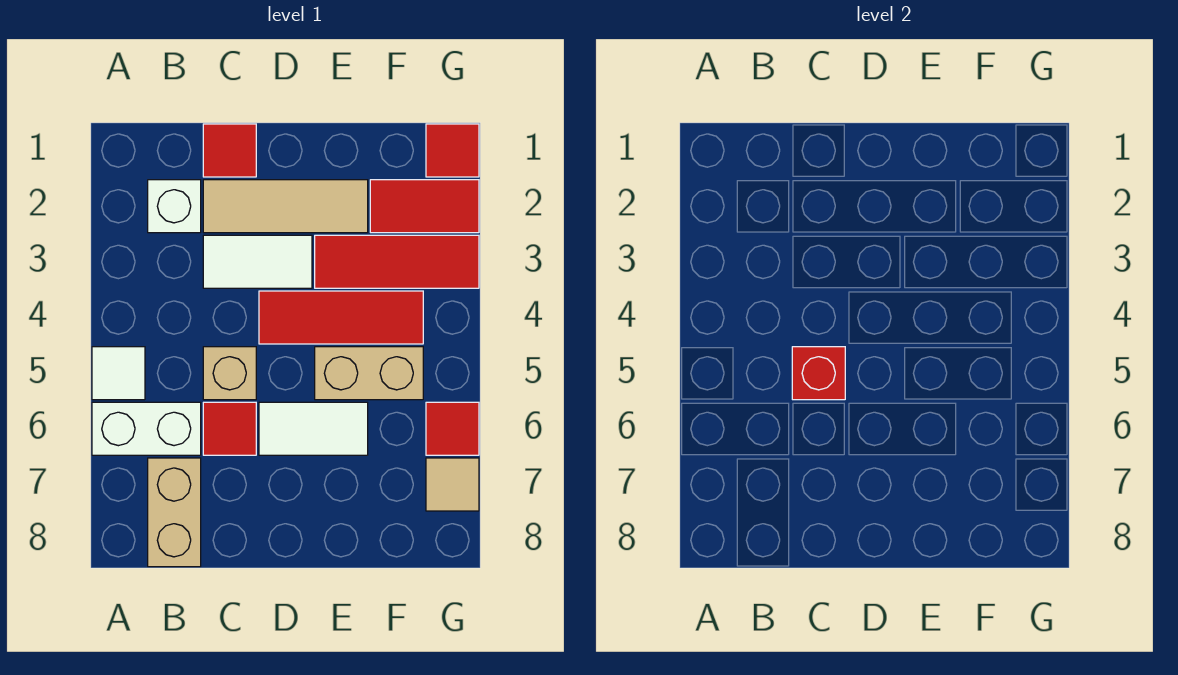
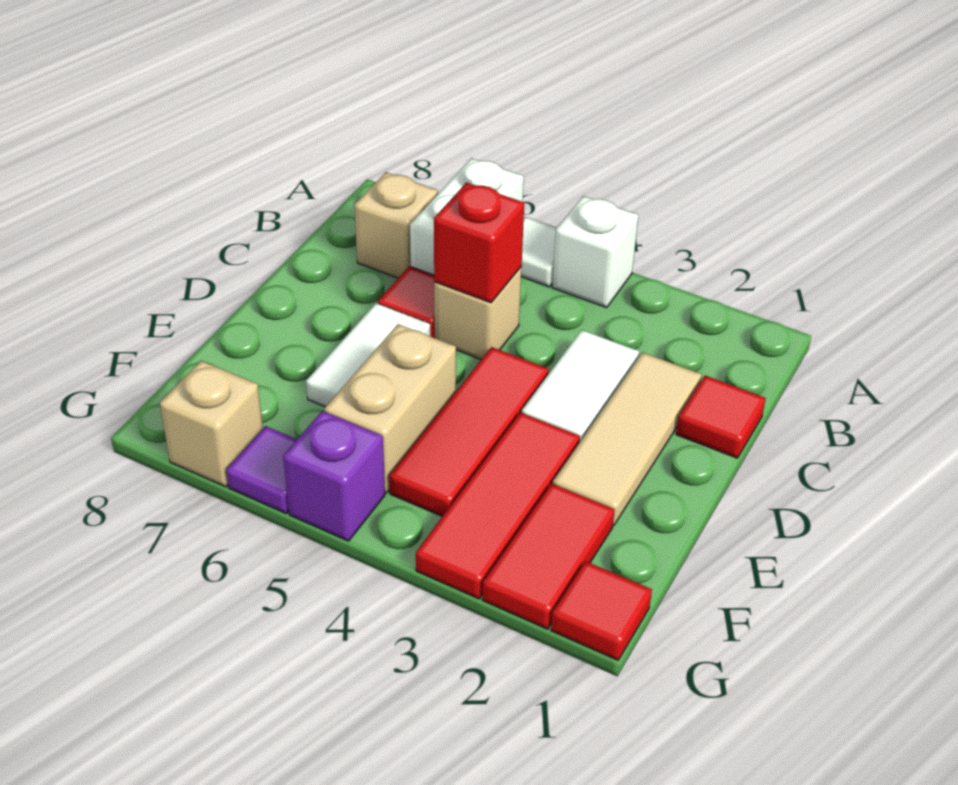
white 1x1 brick [148,180,201,233] -> white 1x1 brick moved to [552,196,638,308]
tan 1x2 brick [148,458,201,567] -> tan 1x1 brick [354,172,438,278]
none -> purple 1x1 brick [283,411,385,541]
red 1x1 tile [426,402,479,455] -> purple 1x1 tile [226,426,297,513]
tan 1x1 tile [426,458,479,511] -> tan 1x1 brick [160,361,263,487]

